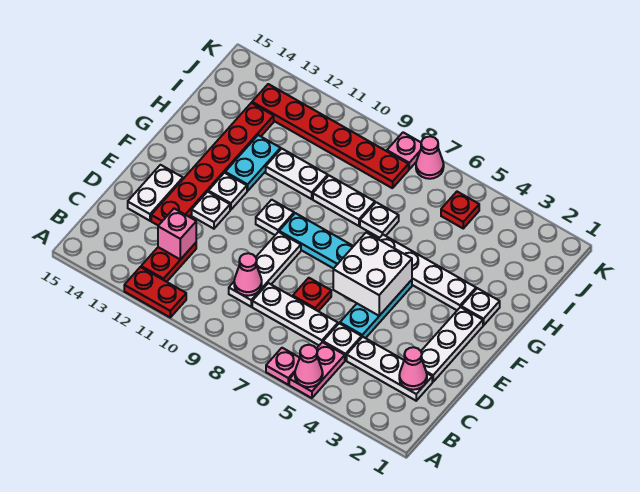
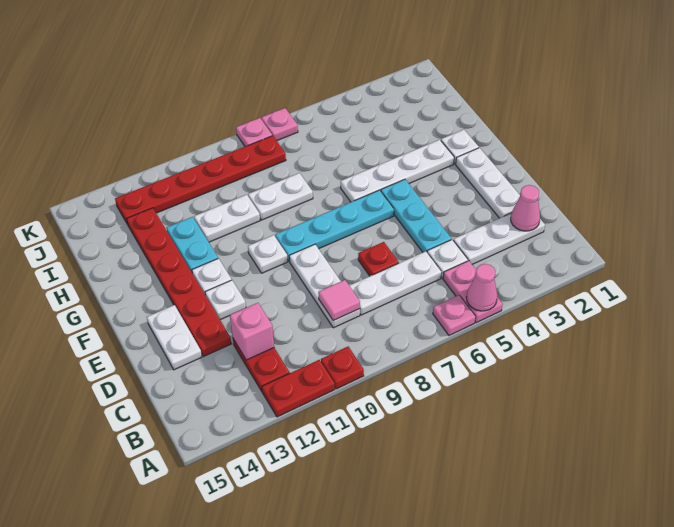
pink 1x1 cone [234,253,262,296] -> pink 1x1 tile [318,280,360,321]
white 2x2 brick [333,233,412,316] -> none
white 1x1 plate [360,202,399,238] -> none
red 1x1 plate [441,192,479,228] -> red 1x1 plate moved to [321,347,364,389]
pink 1x1 cone [416,136,444,179] -> pink 1x1 plate [261,108,298,141]

